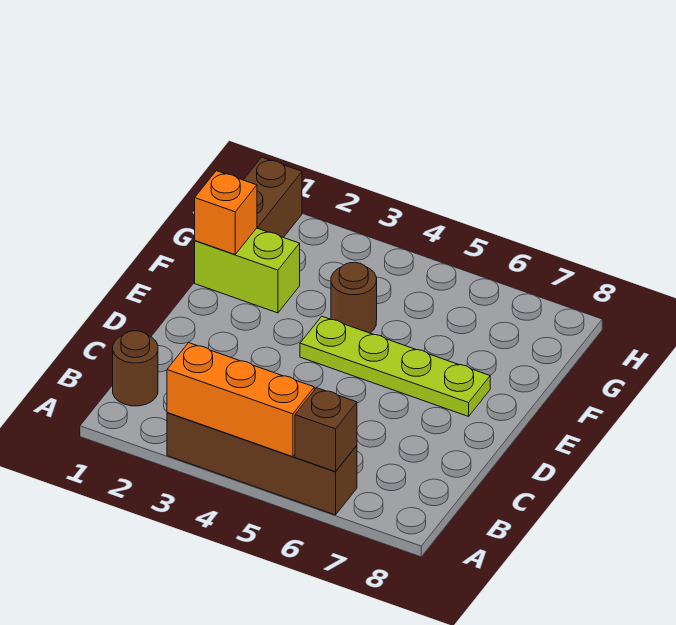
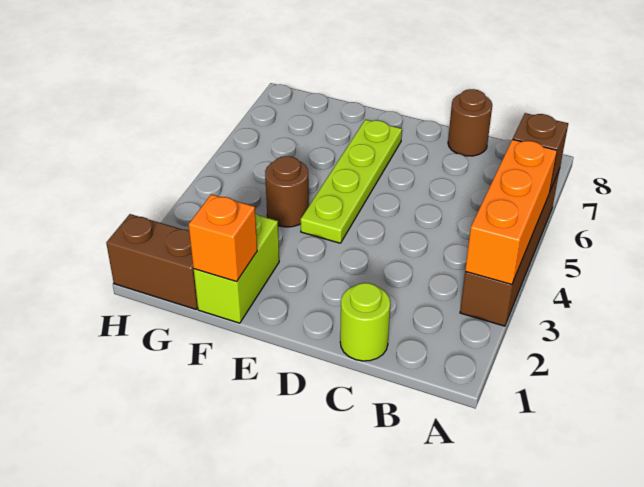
brown 1x1 round brick [113,331,158,406] -> brown 1x1 round brick moved to [448,89,492,156]
none -> lime 1x1 round brick [340,283,390,361]

